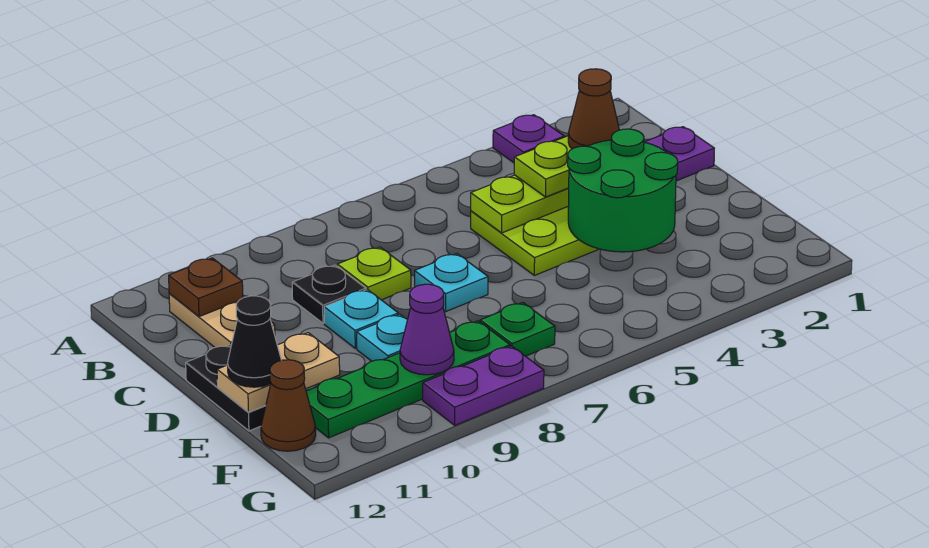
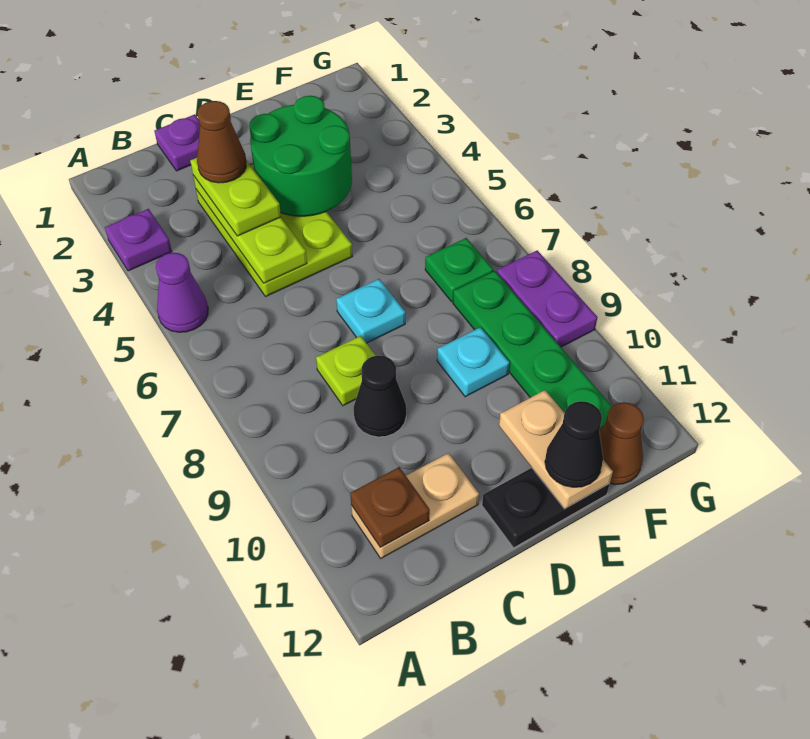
black 1x1 plate [292,265,366,323] -> black 1x1 cone [354,356,406,437]
cyan 1x1 plate [324,289,398,348] -> none
purple 1x1 cone [400,284,454,375] -> purple 1x1 cone moved to [156,253,208,332]

